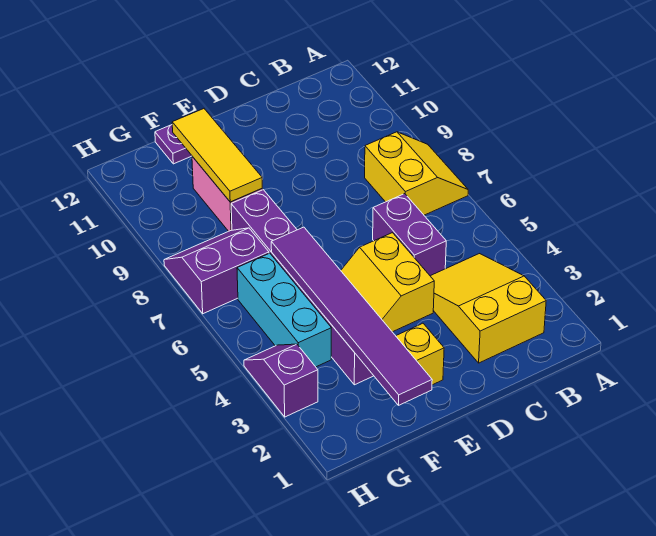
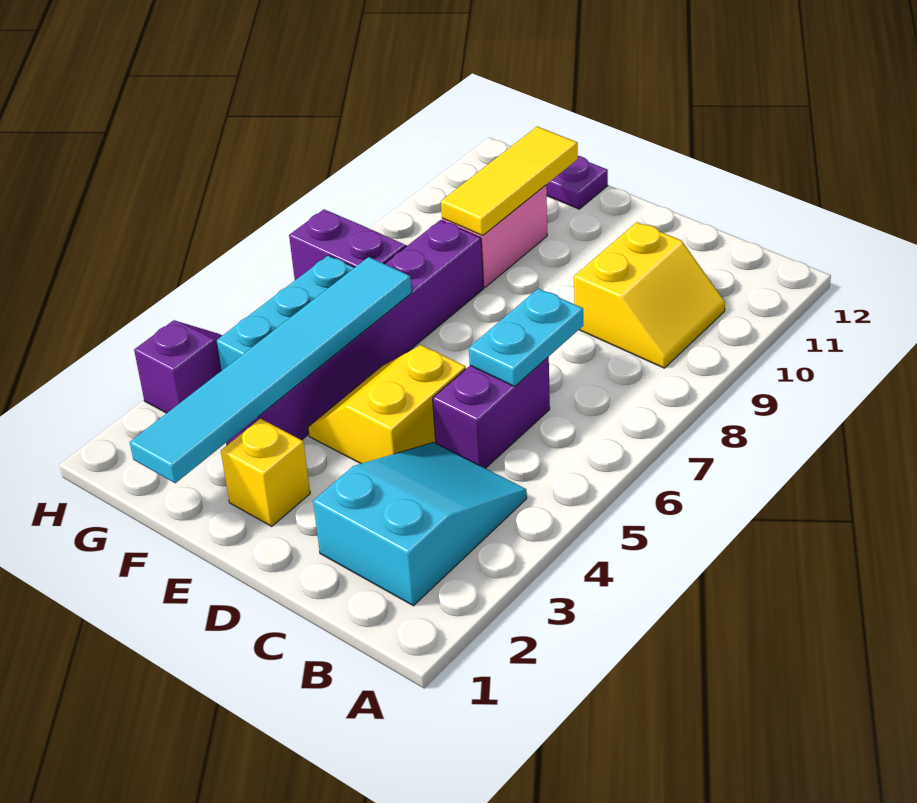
yellow 2x2 slope [365,132,468,215] -> yellow 2x2 slope moved to [574,222,725,368]
yellow 2x3 slope [431,254,546,363] -> cyan 2x3 slope [313,442,527,606]
none -> cyan 1x2 plate [469,288,583,386]
purple 1x6 tile [271,227,432,405] -> cyan 1x6 tile [130,257,411,483]

